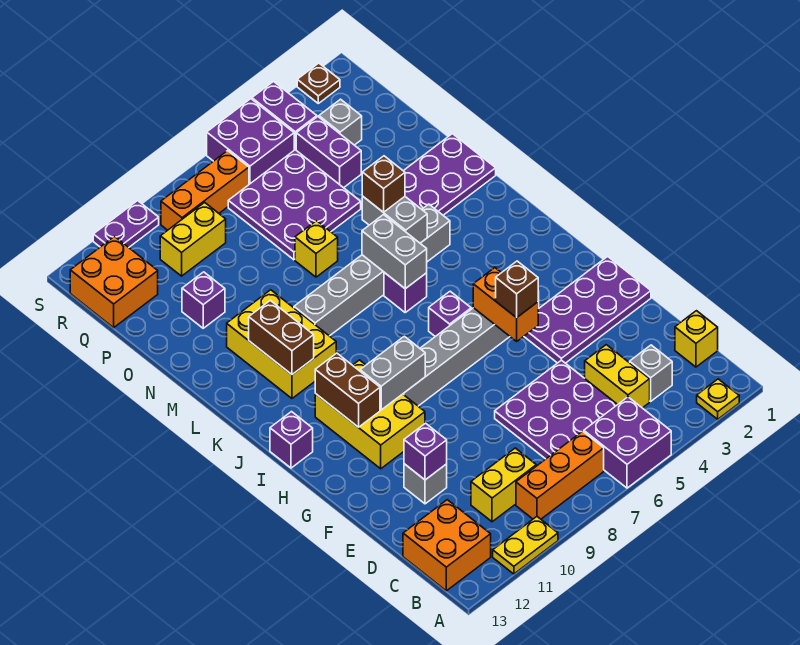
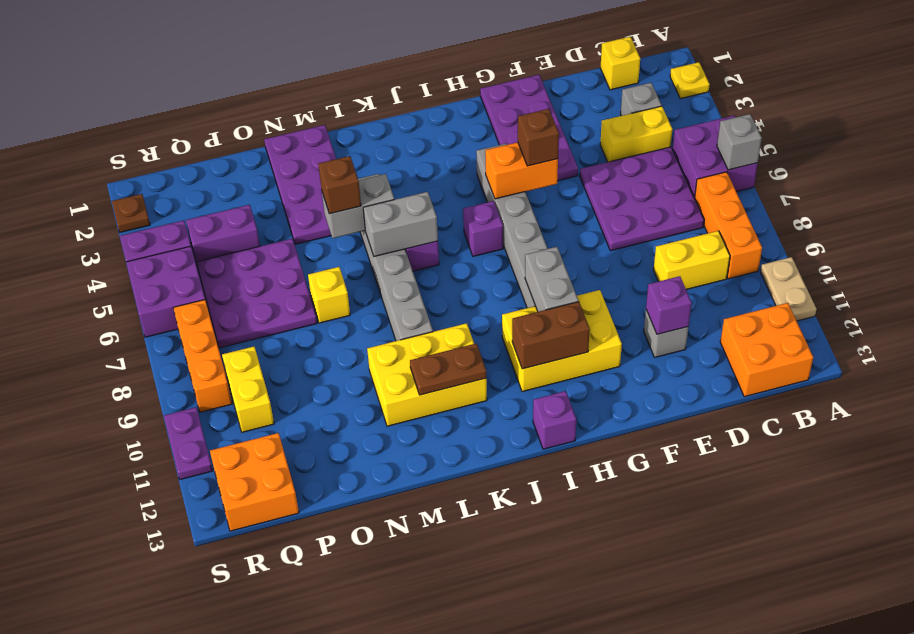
yellow 1x2 plate [493,517,558,574] -> tan 1x2 plate [760,257,816,321]
yellow 1x2 brick [471,448,536,522] -> yellow 1x2 brick turned to [654,231,730,289]
brown 1x2 brick [249,301,314,374] -> brown 1x2 plate [410,343,486,395]
purple 1x1 brick [182,272,225,328] -> none
grey 1x1 brick [319,99,362,145] -> grey 1x1 brick moved to [717,114,762,170]

